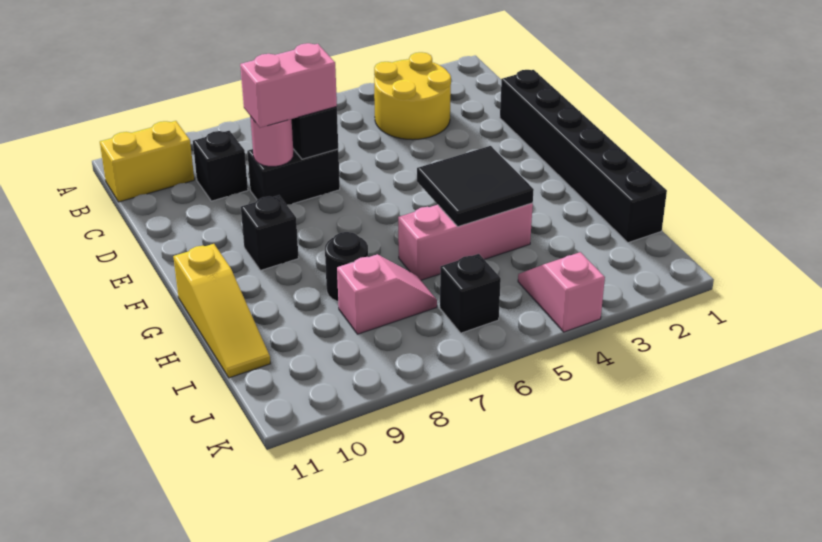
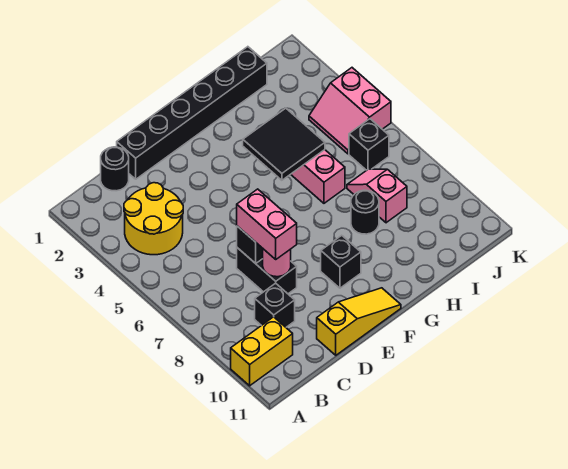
yellow 1x2 brick [100,121,194,202] -> yellow 1x2 brick turned to [231,317,293,386]
none -> black 1x1 round brick [101,147,129,191]
yellow 1x3 slope [173,244,270,378] -> yellow 1x3 slope moved to [317,288,401,355]
pink 1x2 slope [518,252,605,332] -> pink 2x2 slope [309,68,391,154]

